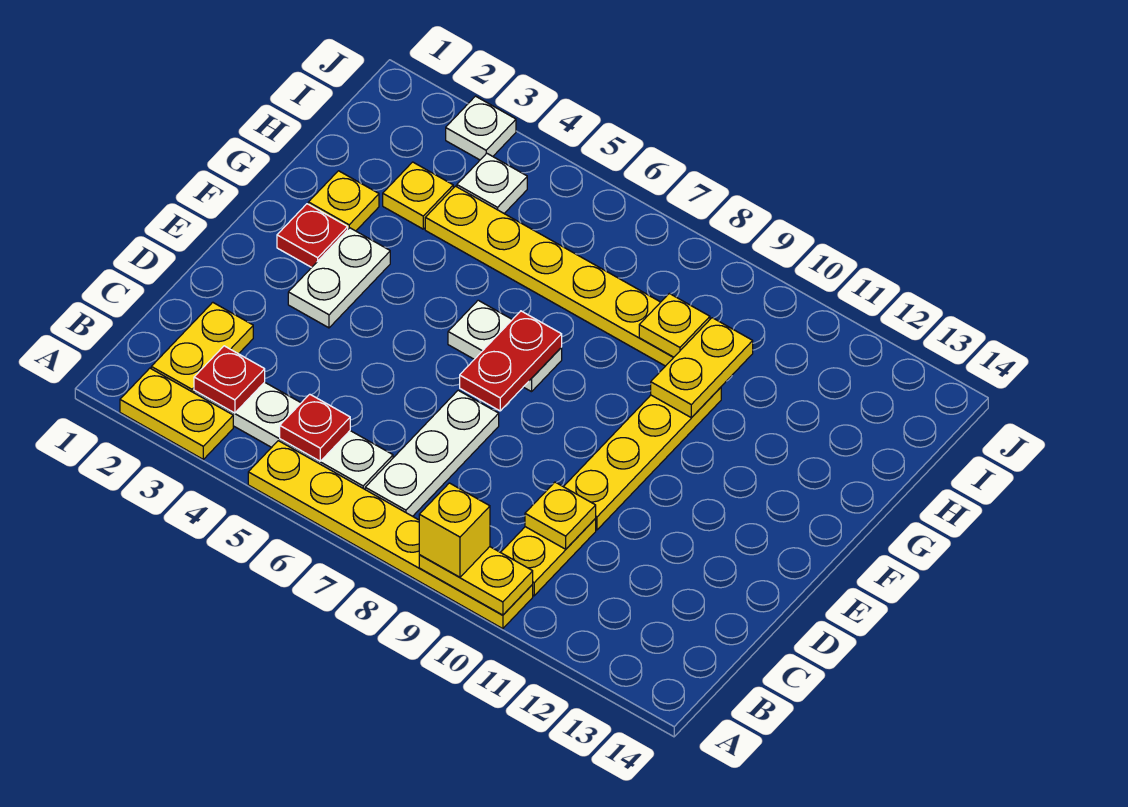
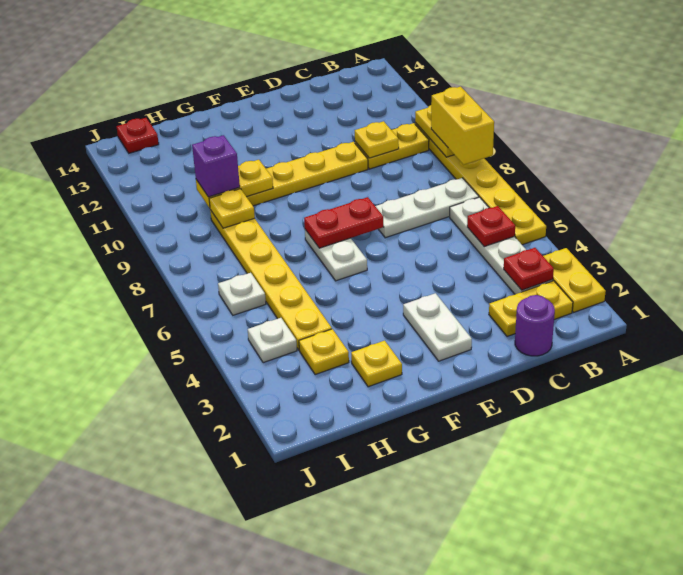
yellow 1x1 brick [419,483,490,577] -> yellow 1x2 brick [431,87,494,165]
none -> purple 1x1 round brick [515,295,555,356]
white 1x2 plate [288,228,390,328] -> white 1x2 plate turned to [403,293,472,361]
red 1x1 plate [277,204,348,267] -> red 1x1 plate moved to [117,118,159,153]
none -> purple 1x1 brick [192,135,240,197]
white 1x1 plate [446,96,516,160] -> white 1x1 plate moved to [218,273,266,315]

